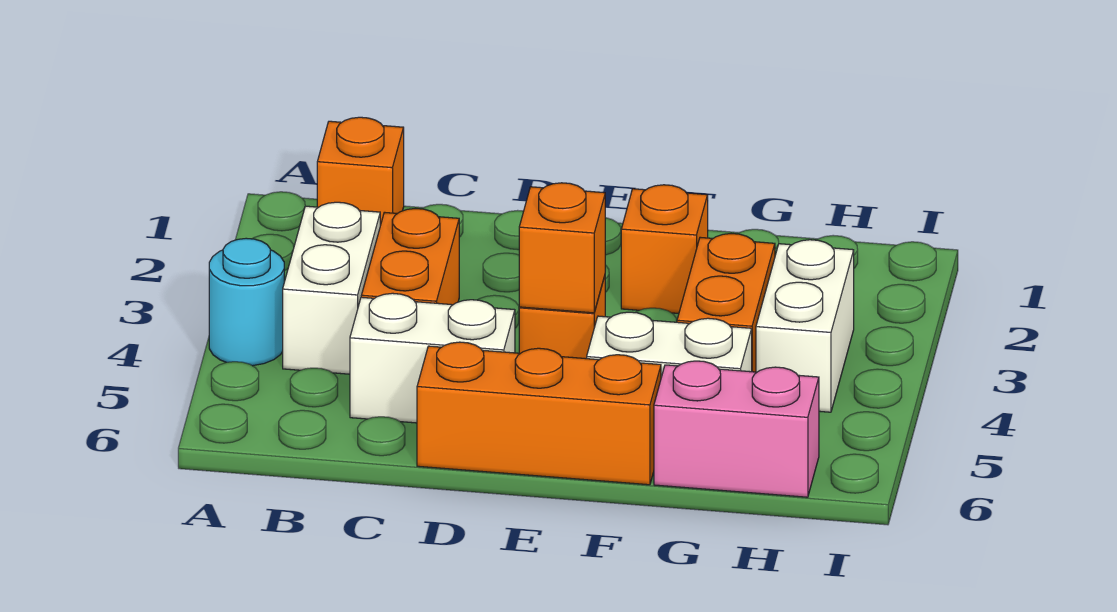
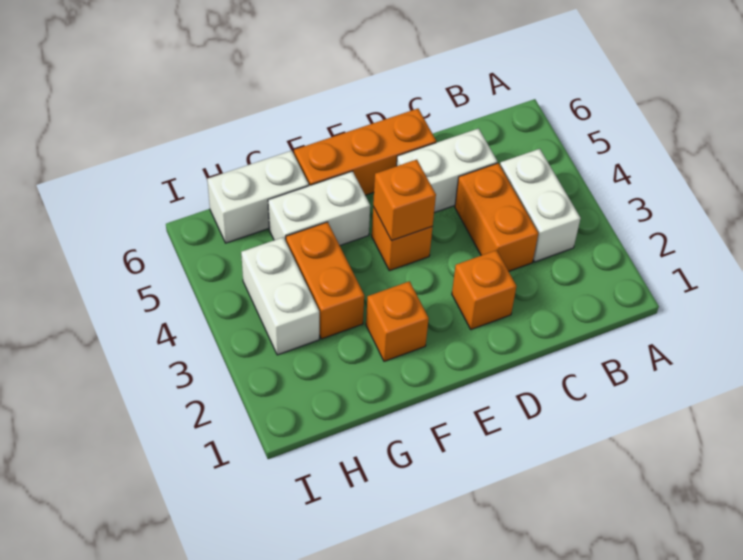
cyan 1x1 round brick [209,238,284,366] -> none
orange 1x1 brick [317,117,404,225] -> orange 1x1 brick moved to [452,250,516,330]
pink 1x2 brick [654,361,819,497] -> white 1x2 brick [207,151,309,243]

